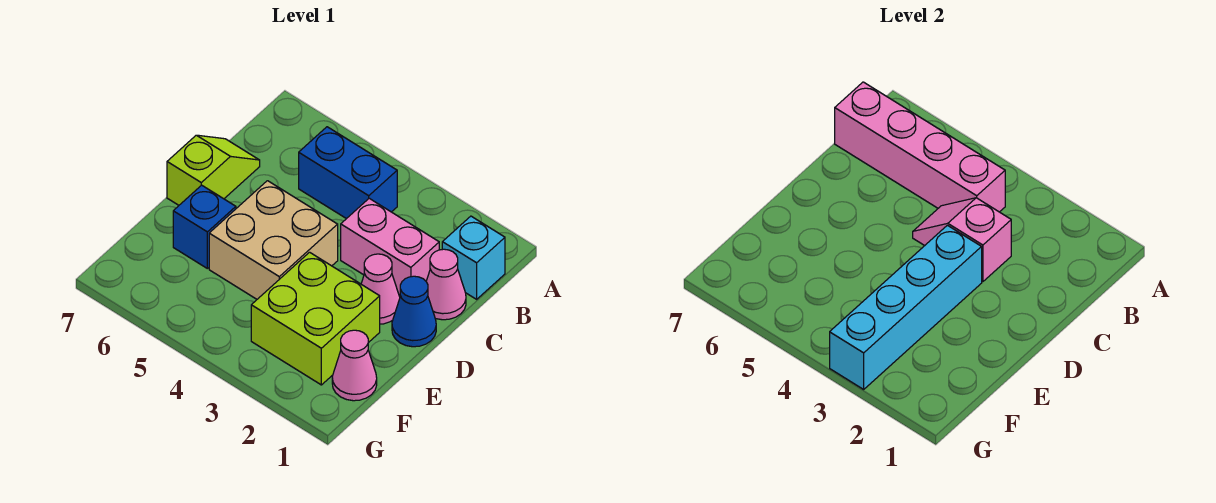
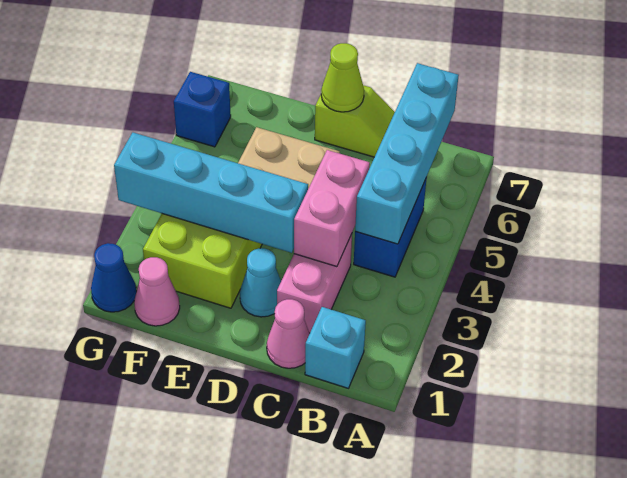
pink 1x4 brick [835,82,1005,212] -> cyan 1x4 brick [355,63,459,244]
pink 1x2 slope [913,198,1011,282] -> pink 1x2 brick [294,150,370,267]
blue 1x1 cone [392,276,436,347] -> blue 1x1 cone moved to [91,243,136,312]
pink 1x1 cone [361,254,400,324] -> cyan 1x1 cone [240,248,281,317]
none -> lime 1x1 cone [321,43,364,112]
blue 1x1 brick [173,185,236,268] -> blue 1x1 brick moved to [174,72,231,147]

